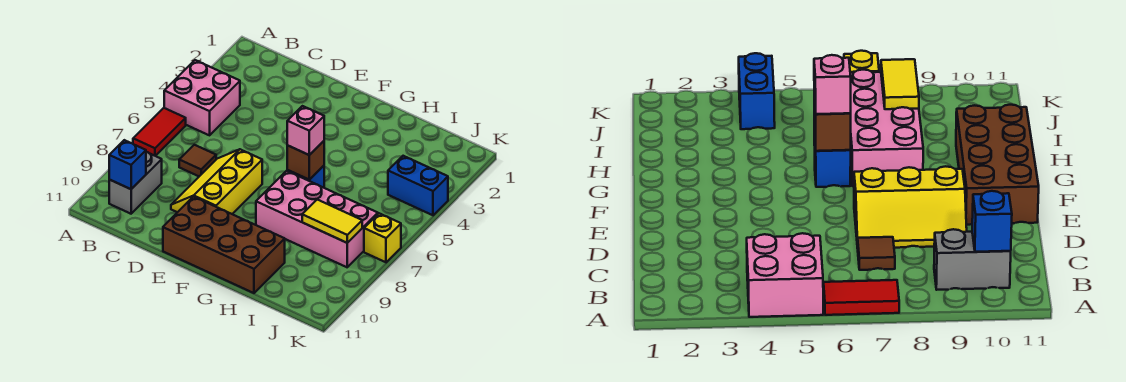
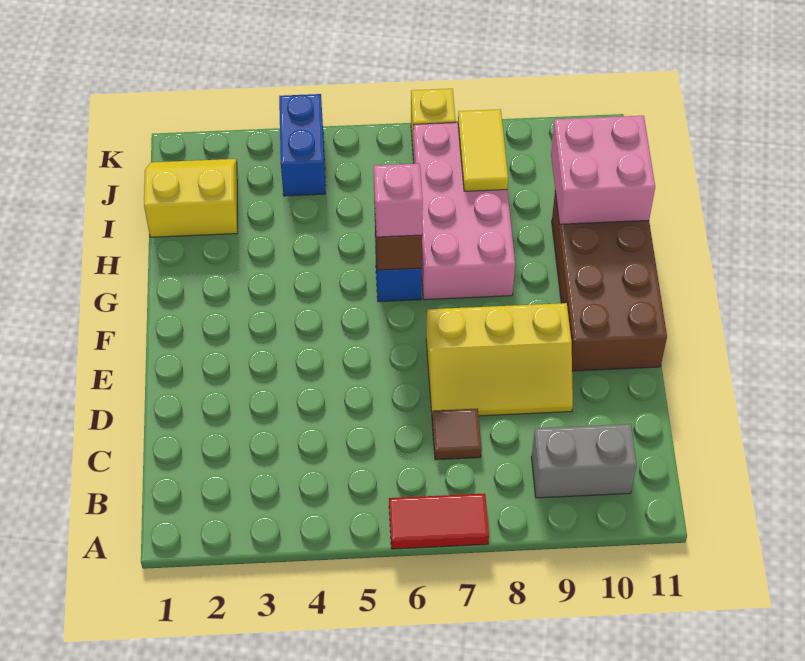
pink 2x2 brick [164,60,240,135] -> pink 2x2 brick moved to [551,116,655,224]
blue 1x1 brick [109,140,146,189] -> none
none -> yellow 2x2 slope [144,159,238,237]

